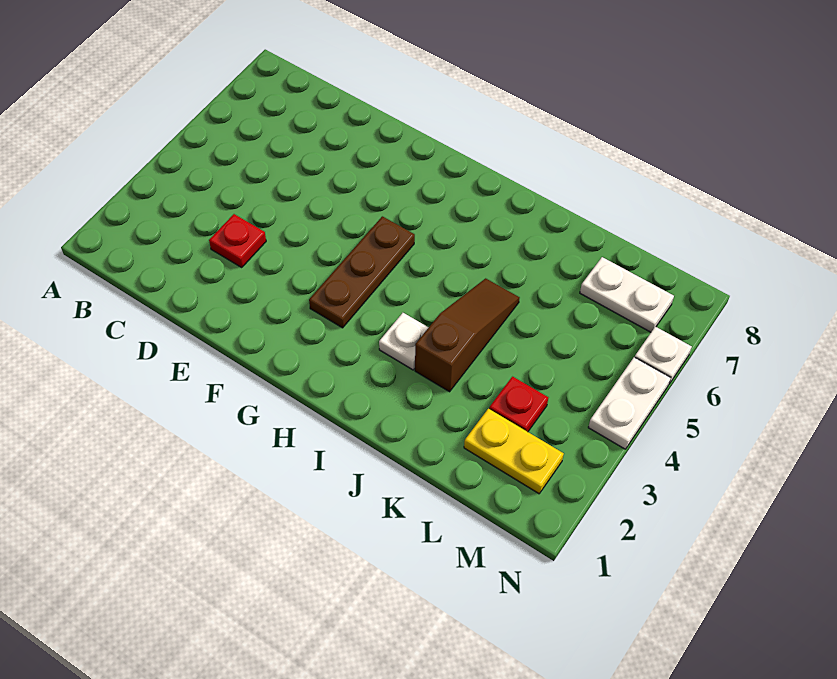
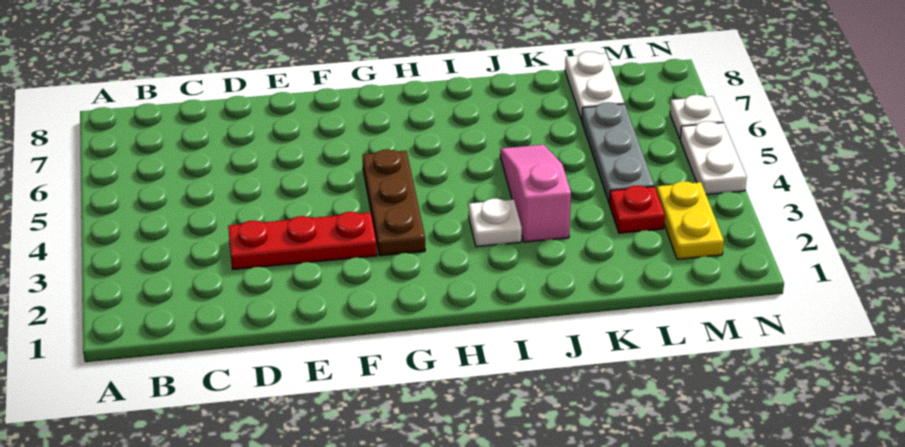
red 1x1 plate [209,214,266,267] -> red 1x3 plate [228,212,377,269]
brown 1x3 slope [415,278,519,392] -> pink 1x3 slope [500,145,571,242]
yellow 1x2 plate [464,409,564,494] -> yellow 1x2 plate turned to [657,181,724,259]
none -> grey 1x3 plate [582,102,654,204]
white 1x2 plate [580,257,674,332] -> white 1x2 plate turned to [565,52,624,120]

